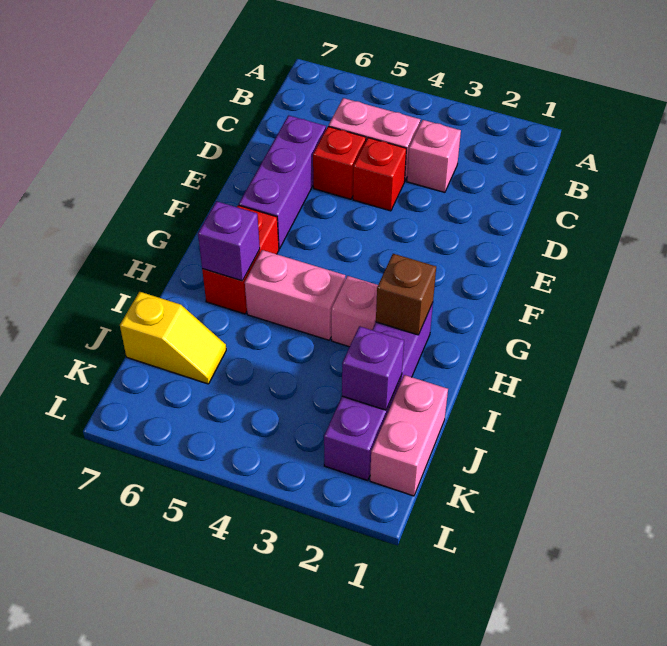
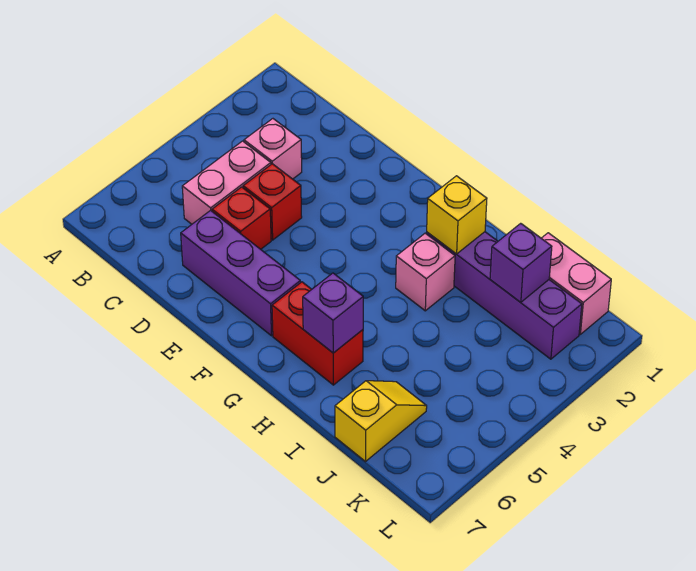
brown 1x1 brick [376,254,436,335] -> yellow 1x1 brick [427,176,487,254]
pink 1x2 brick [245,250,345,340] -> none

